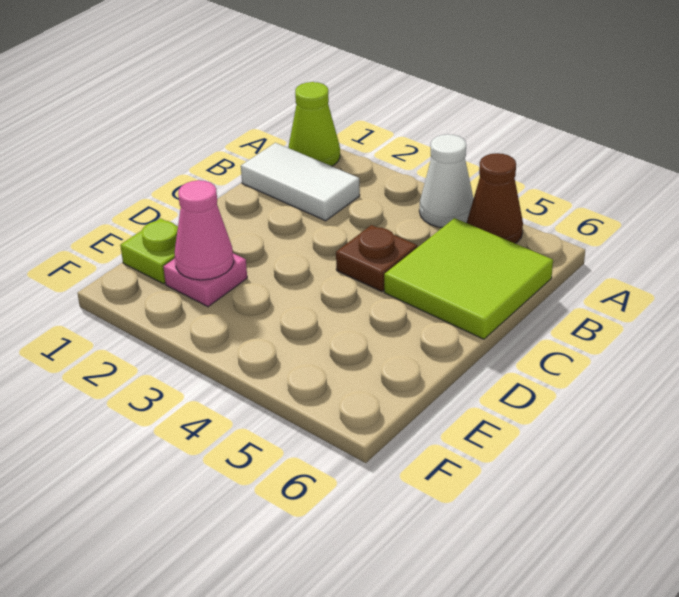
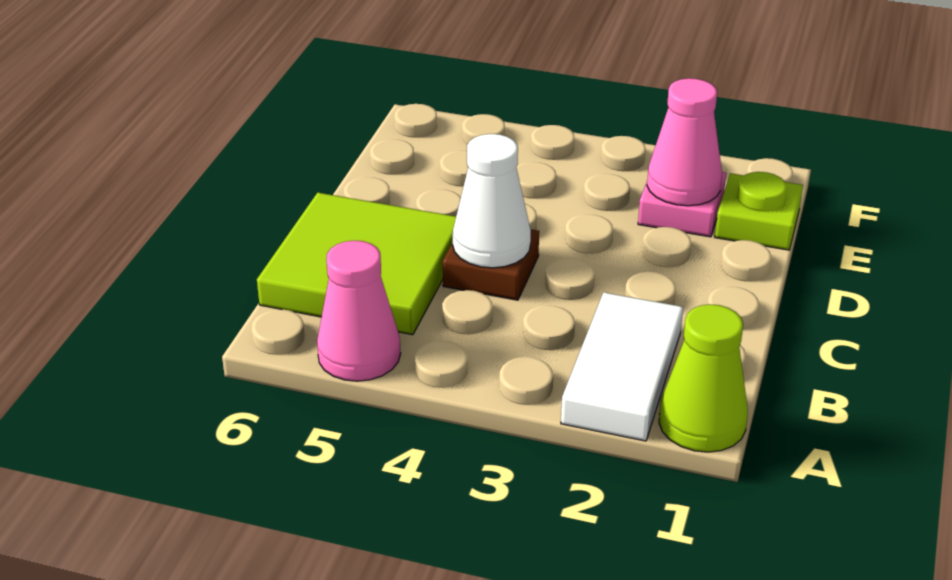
white 1x1 cone [419,134,474,227] -> white 1x1 cone moved to [453,134,531,268]
brown 1x1 cone [467,153,523,243] -> pink 1x1 cone [317,241,401,381]
white 1x2 tile [241,143,360,221] -> white 1x2 tile turned to [561,292,683,441]

